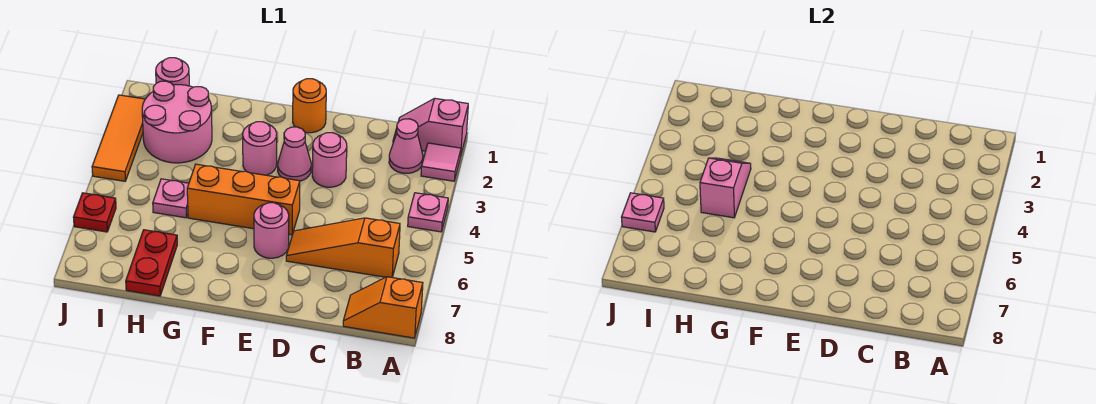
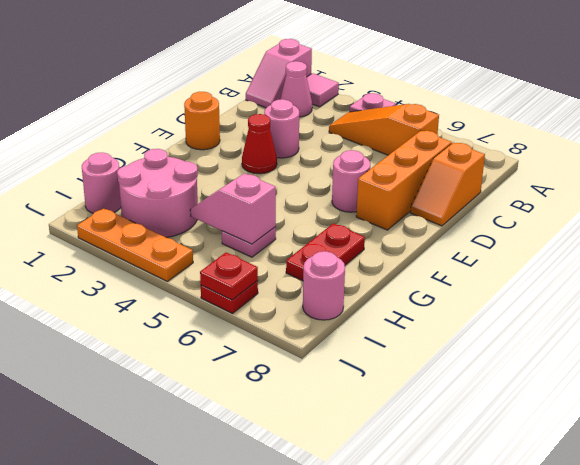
orange 1x2 slope [343,277,423,338] -> orange 1x2 slope moved to [410,143,485,226]
orange 1x3 slope [286,218,400,277] -> orange 1x3 slope turned to [329,104,439,155]
pink 1x1 cone [278,127,311,181] -> red 1x1 cone [242,114,277,174]
orange 1x3 brick [187,164,300,235] -> orange 1x3 brick moved to [356,131,452,230]
pink 1x1 round brick [243,122,277,175] -> pink 1x1 round brick moved to [303,251,345,320]
red 1x2 plate [126,230,177,296] -> red 1x2 plate turned to [286,223,365,281]
orange 1x3 tile [92,95,145,181] -> orange 1x3 plate [77,208,193,281]
pink 1x1 plate [621,193,664,232] -> red 1x1 plate [200,253,258,300]

